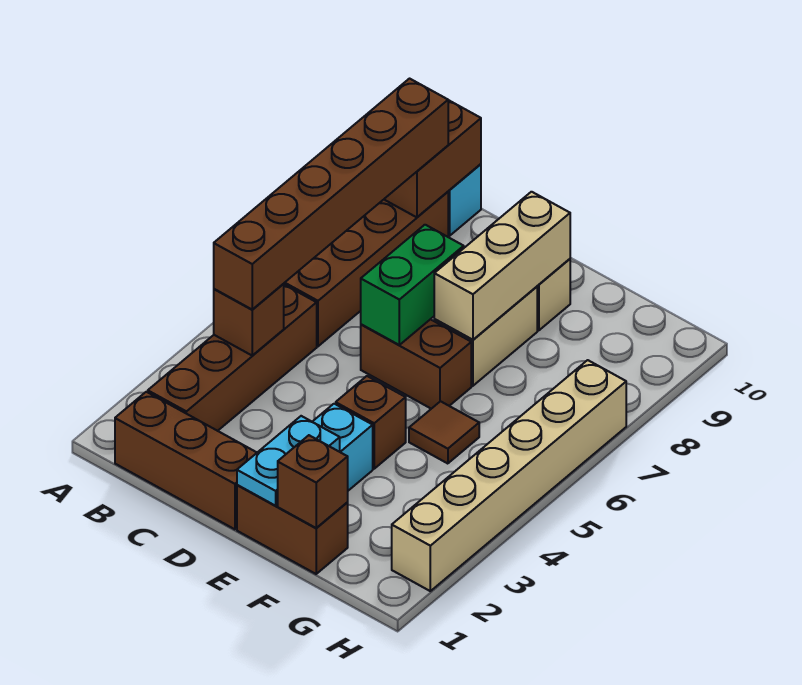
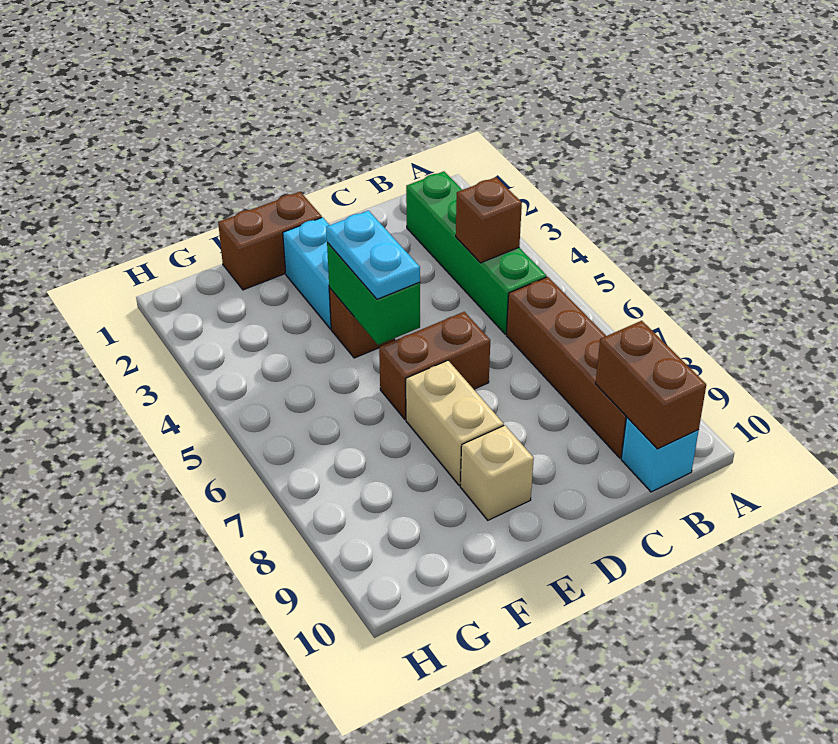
brown 1x3 brick [115,392,257,529] -> none
brown 1x4 brick [148,285,317,431] -> green 1x4 brick [406,171,547,334]
brown 1x6 brick [214,79,448,310] -> none
green 1x2 brick [361,225,464,345] -> green 1x2 brick moved to [327,243,420,345]
cyan 1x2 plate [237,416,340,506] -> cyan 1x2 plate moved to [326,211,420,299]
tan 1x3 brick [434,192,570,340] -> none
brown 1x1 brick [278,435,348,528] -> none
brown 1x1 tile [409,401,479,464] -> none
tan 1x6 brick [392,360,626,591] -> none

